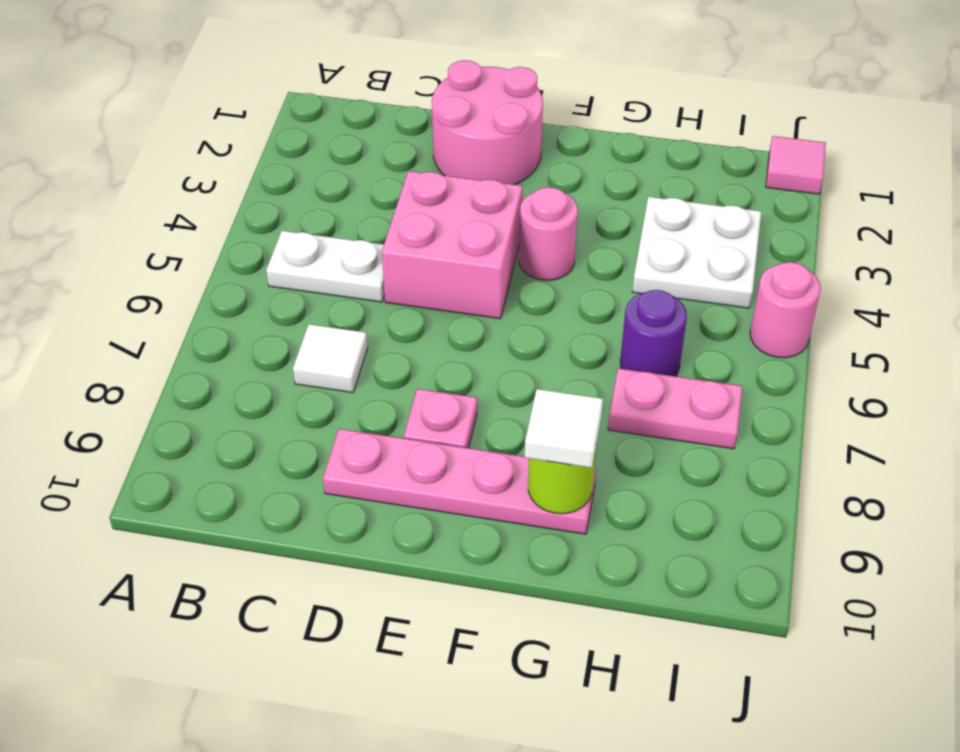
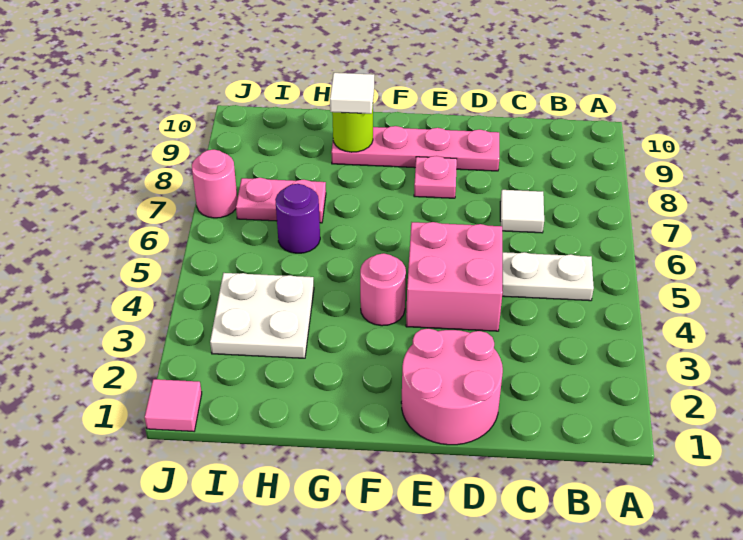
pink 1x1 round brick [750,262,821,358] -> pink 1x1 round brick moved to [192,150,237,218]

